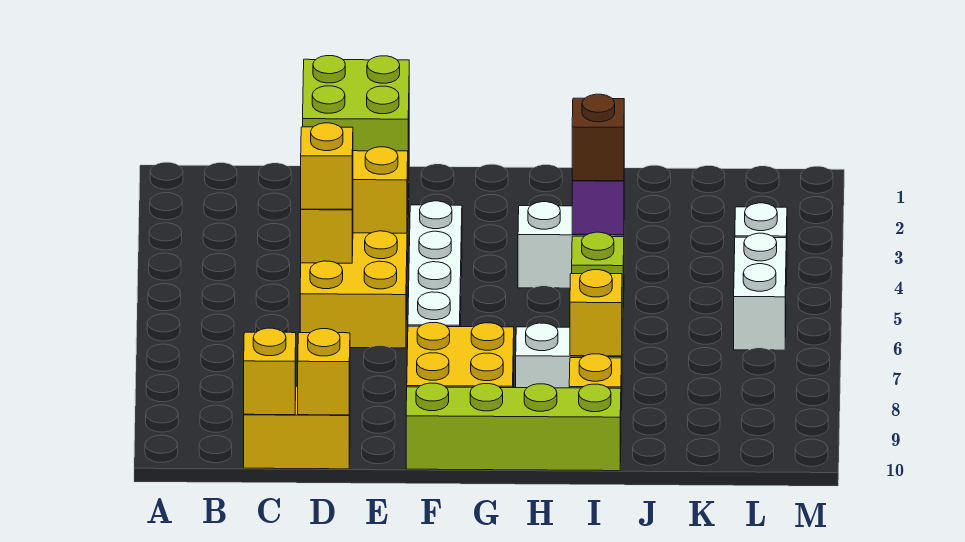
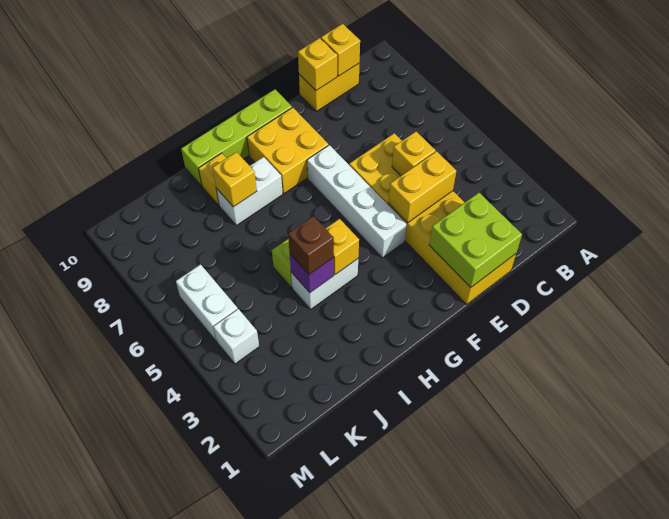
yellow 1x1 brick [301,123,353,209] -> yellow 1x1 brick moved to [325,219,359,275]

